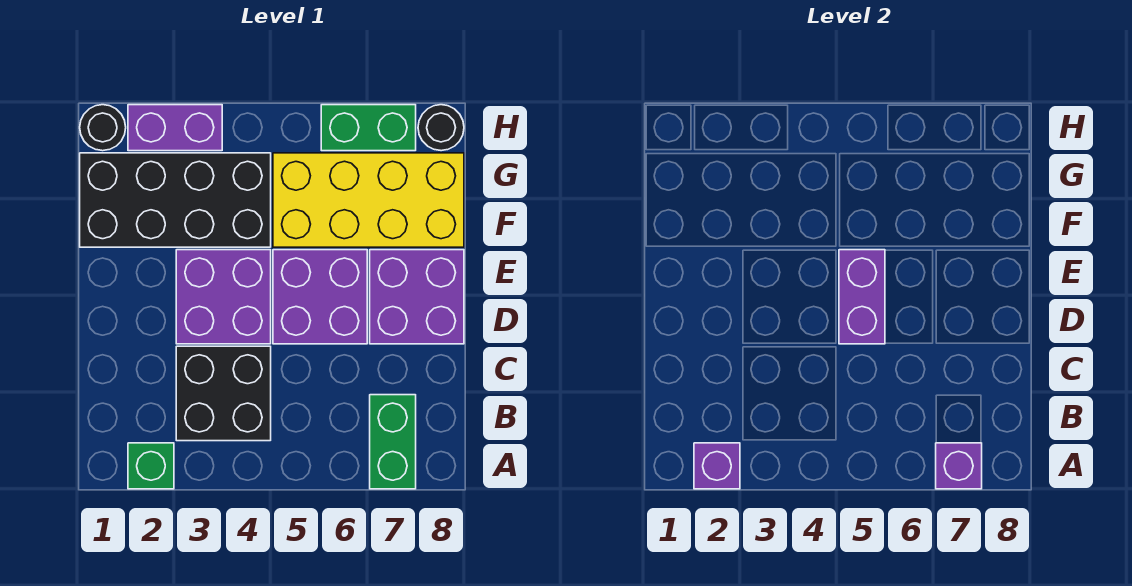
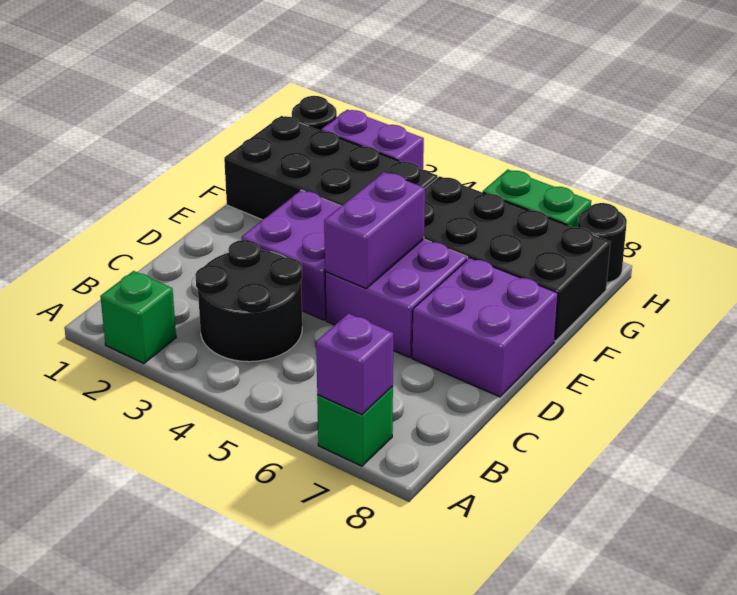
purple 1x1 brick [694,443,740,489] -> none
green 1x2 brick [370,395,416,489] -> green 1x1 brick [317,386,393,466]
black 2x2 brick [176,346,271,441] -> black 2x2 round brick [195,240,302,362]
yellow 2x4 brick [273,153,464,247] -> black 2x4 brick [424,176,611,341]

